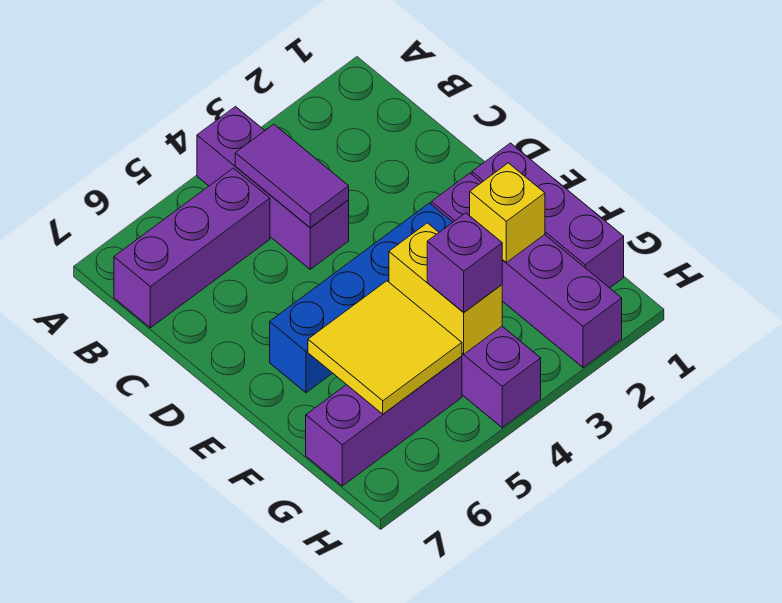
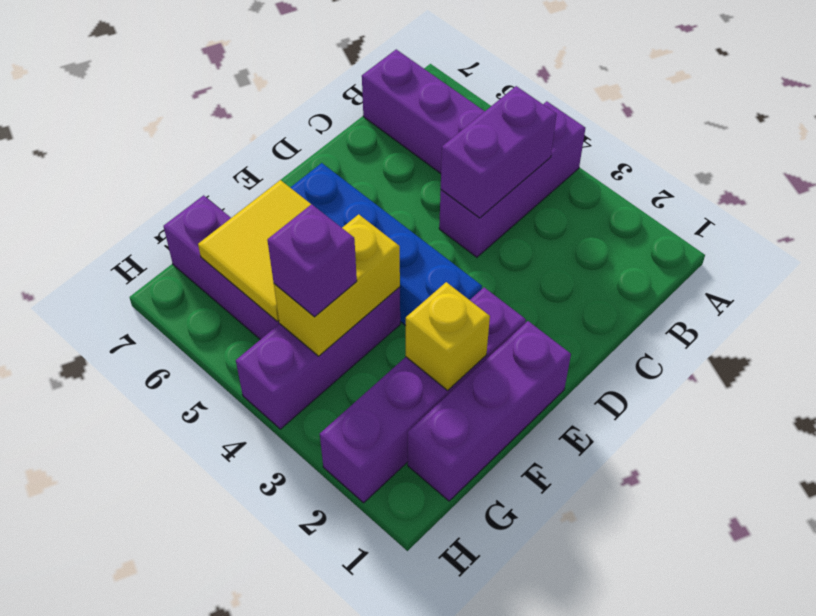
purple 1x2 tile [235,124,349,228] -> purple 1x2 brick [441,86,557,218]

